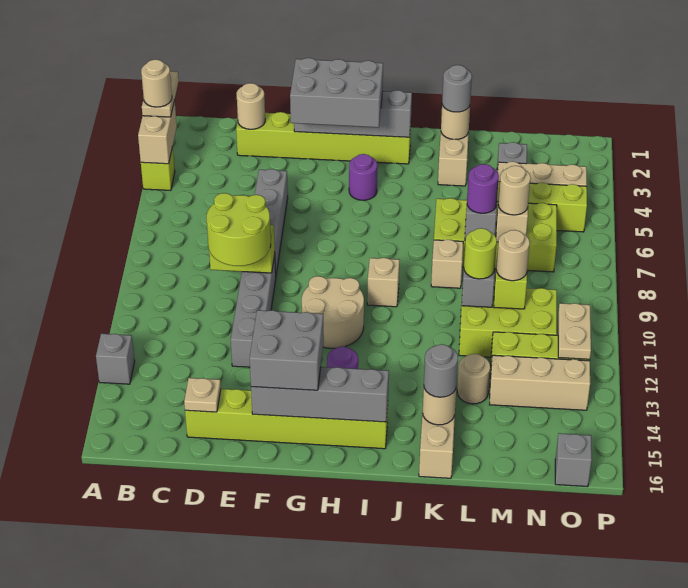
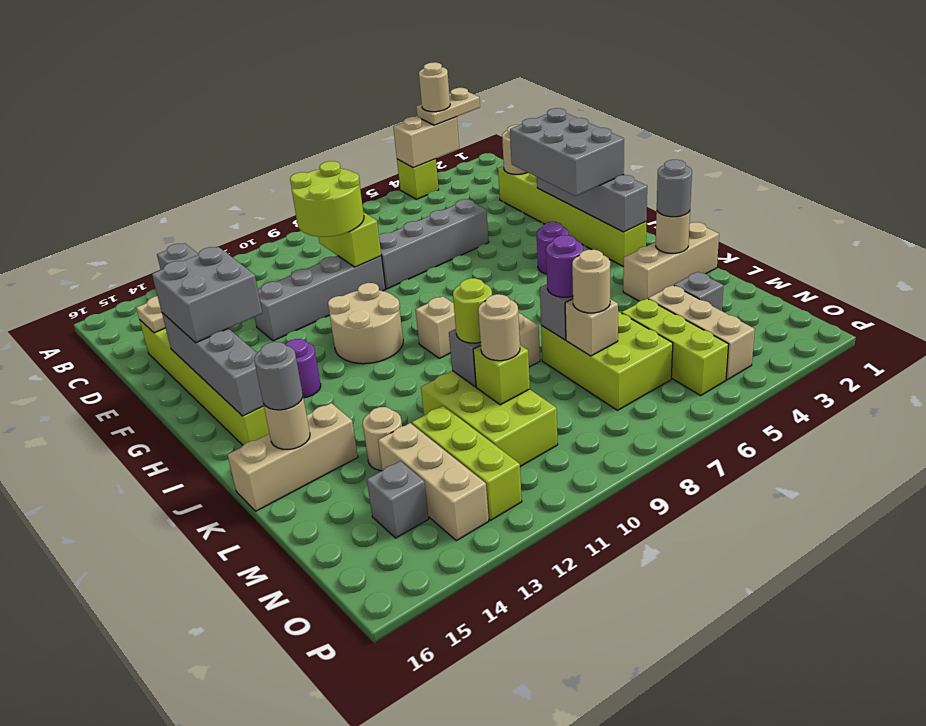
lime 2x4 brick [434,198,557,272] -> lime 2x3 brick [541,312,673,410]
tan 1x2 plate [558,303,591,359] -> none
grey 1x1 brick [555,433,592,487] -> grey 1x1 brick moved to [367,461,429,538]

